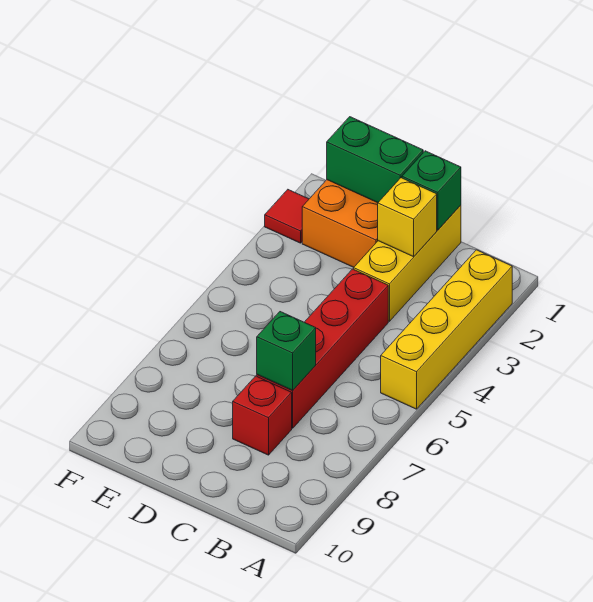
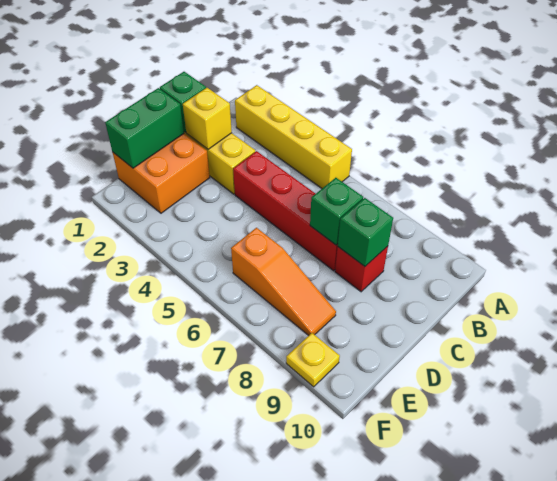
none -> green 1x1 brick [338,198,393,266]
none -> orange 1x3 slope [231,228,336,336]
red 1x1 tile [265,190,309,243] -> none
none -> yellow 1x1 plate [286,333,340,387]

